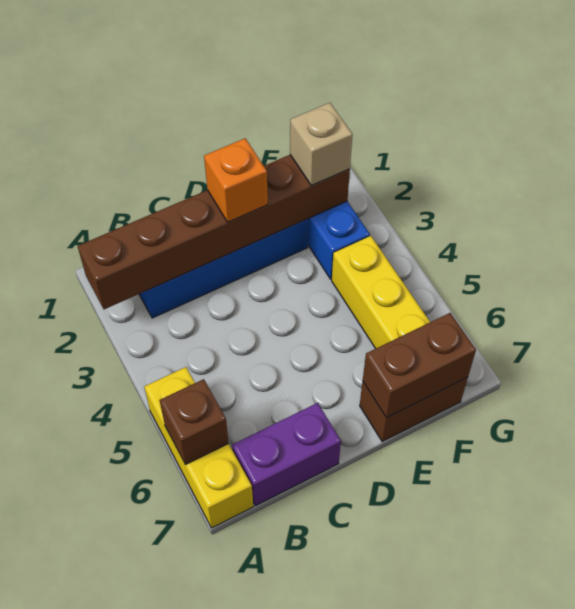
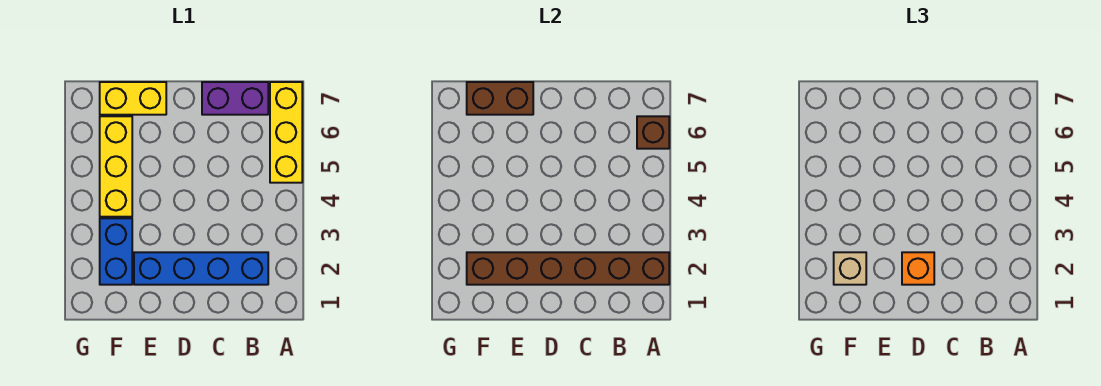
brown 1x2 brick [360,377,468,442] -> yellow 1x2 brick [100,82,166,115]

